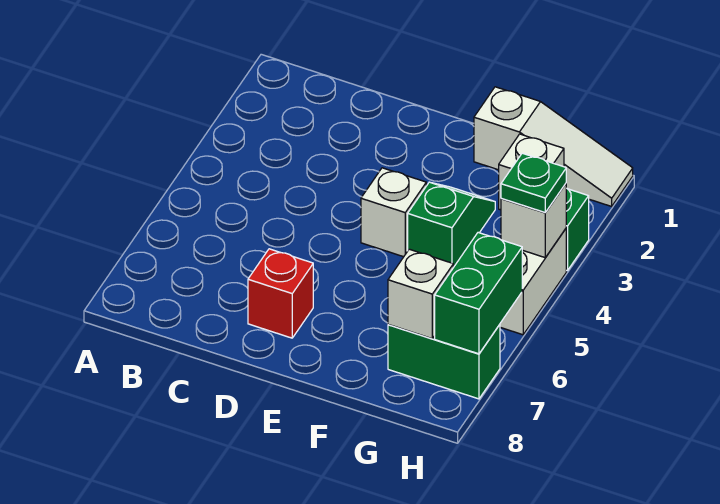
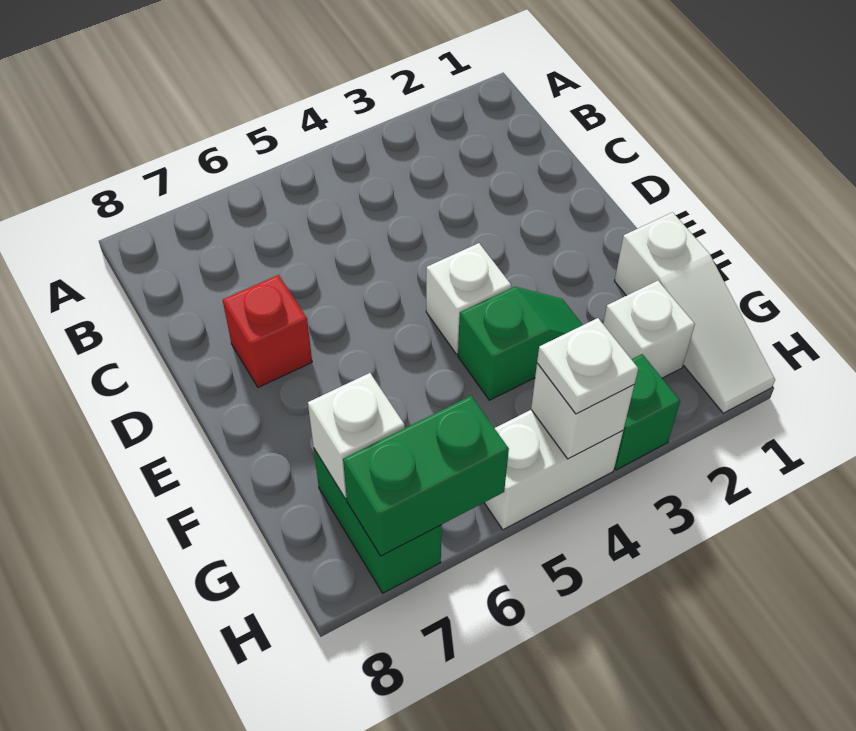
green 1x1 plate [501,153,566,212] -> white 1x1 plate [537,318,638,414]

